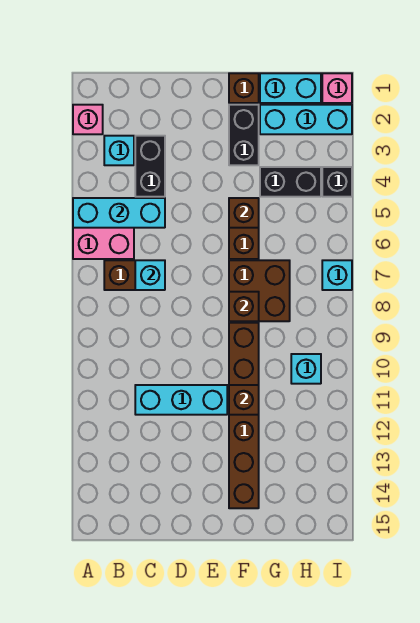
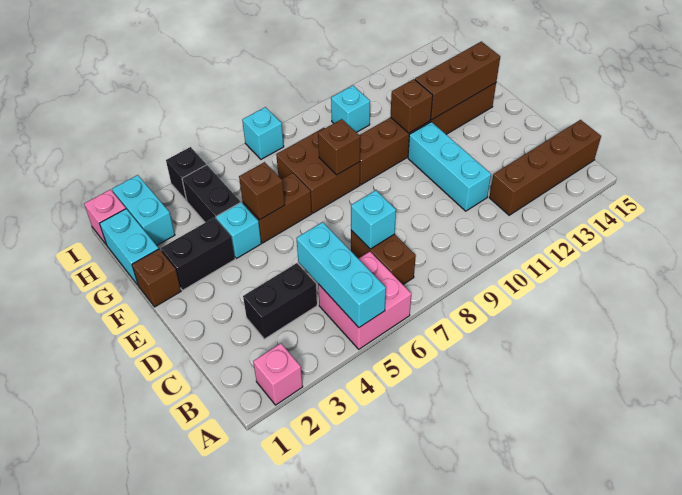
cyan 1x1 brick [104,136,134,165] -> cyan 1x1 brick moved to [216,202,261,258]
none -> brown 1x4 brick [489,120,601,215]
none -> brown 1x3 brick [415,41,500,120]
cyan 1x3 brick [260,105,352,134] -> cyan 1x2 brick [112,175,175,246]

